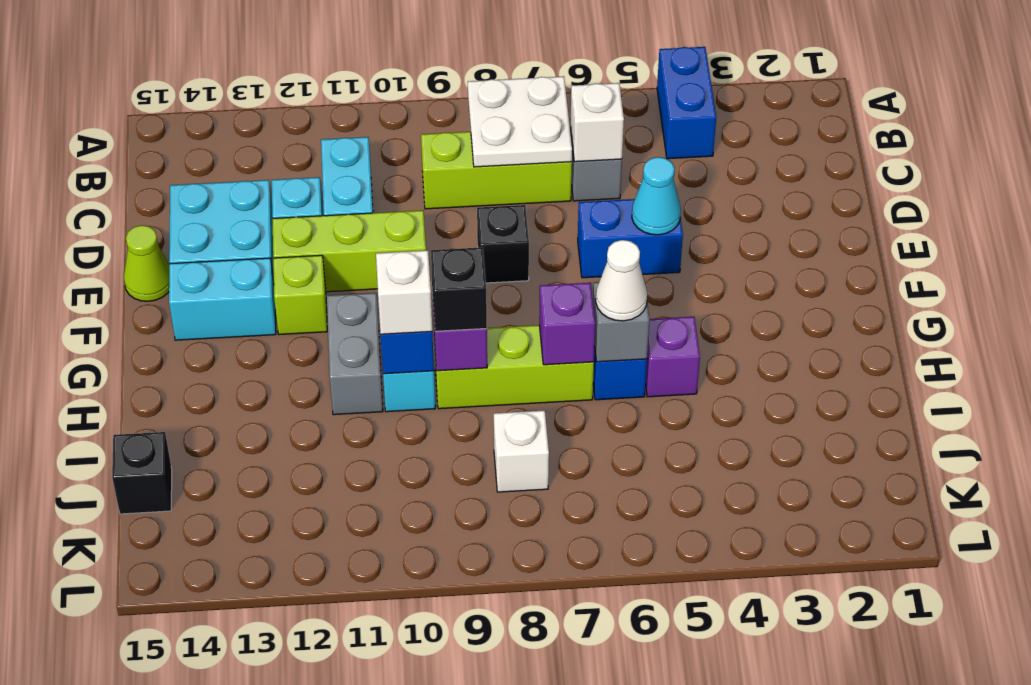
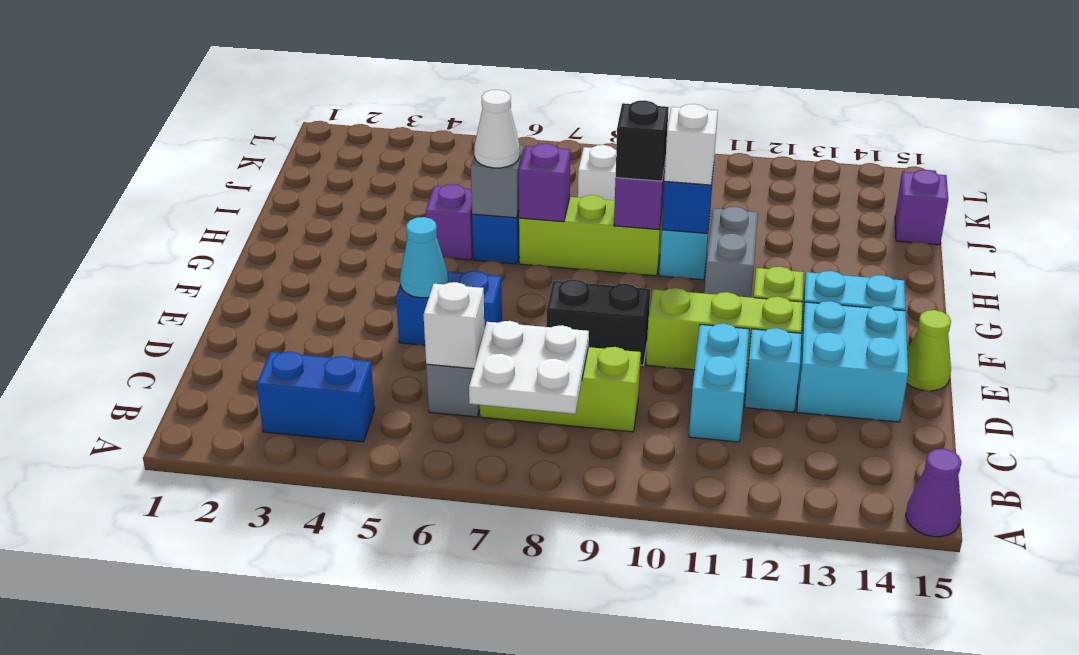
blue 1x2 brick [657,47,716,159] -> blue 1x2 brick turned to [257,351,375,442]
none -> purple 1x1 cone [906,449,961,537]
black 1x1 brick [477,205,529,283] -> black 1x2 brick [546,279,650,365]
black 1x1 brick [112,432,172,514] -> purple 1x1 brick [895,170,948,245]

